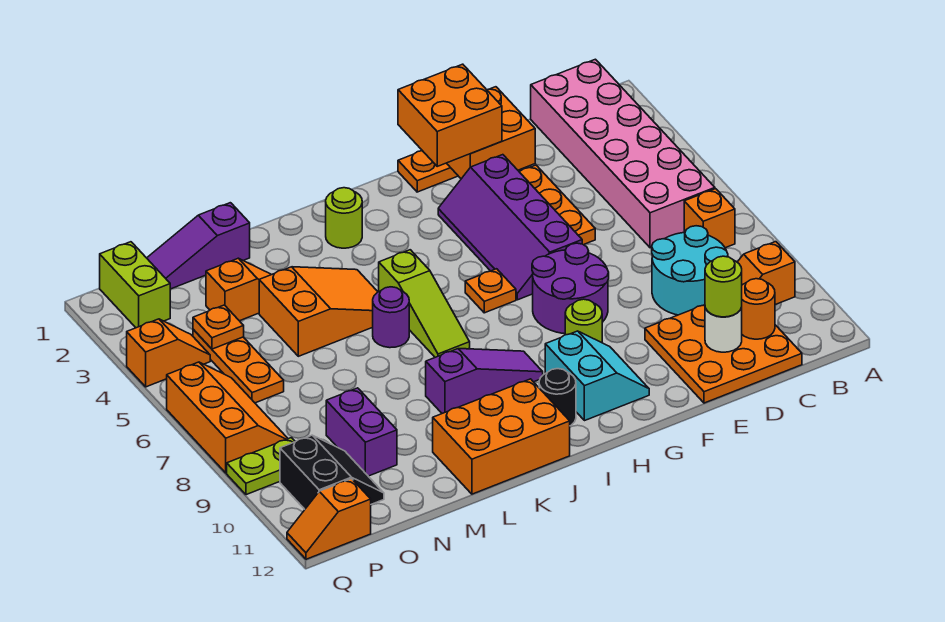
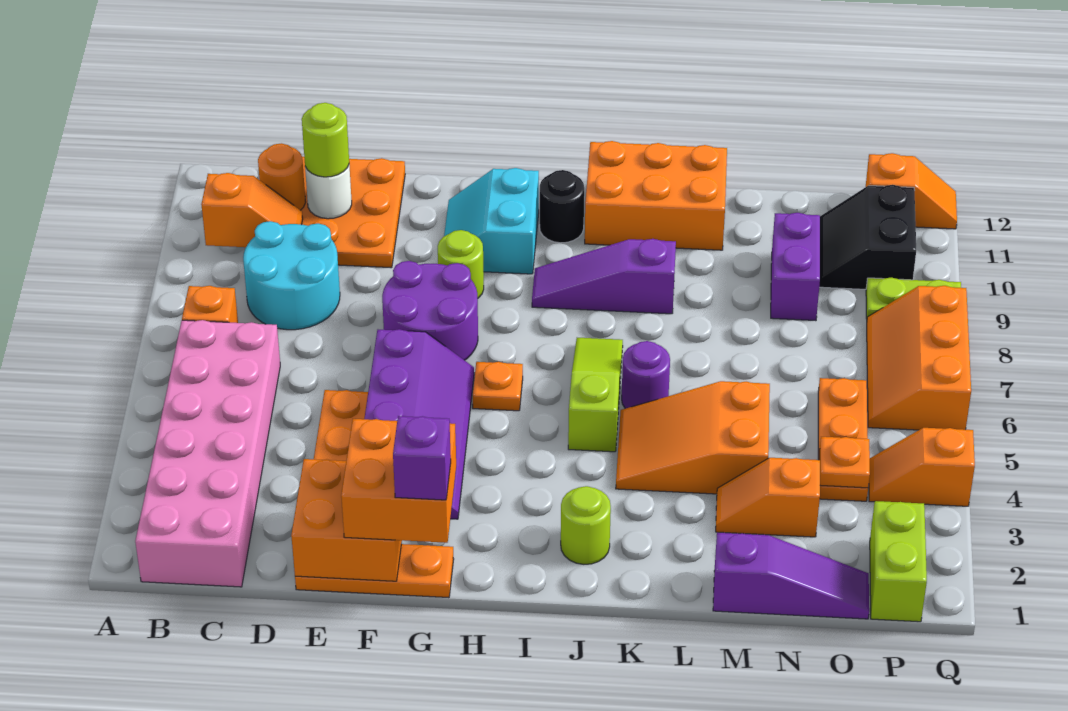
none -> purple 1x1 brick [393,416,451,500]

